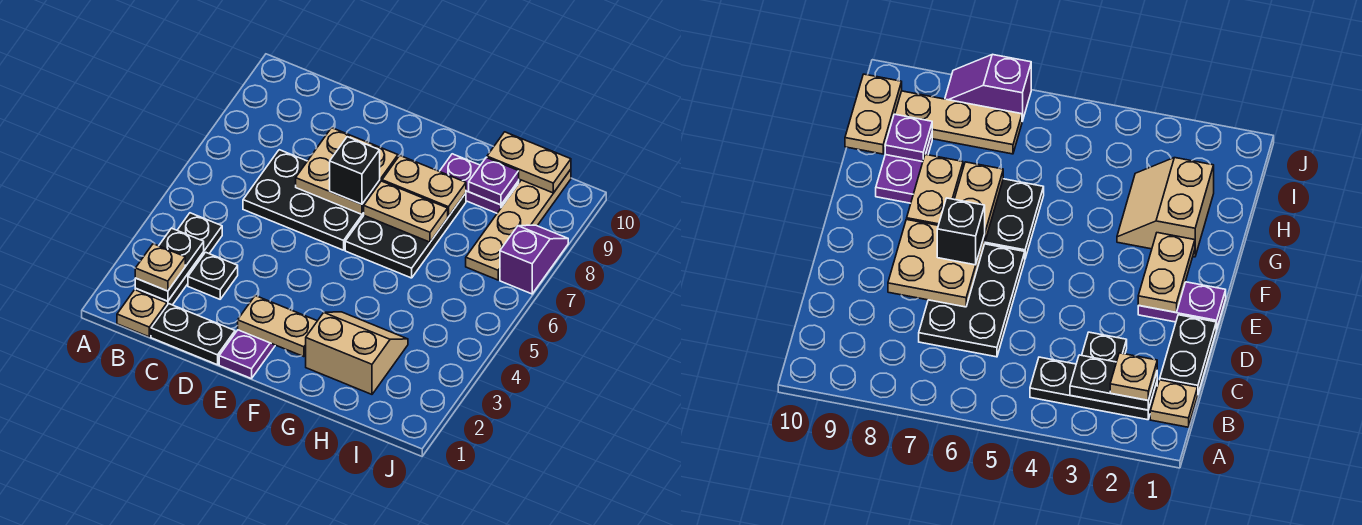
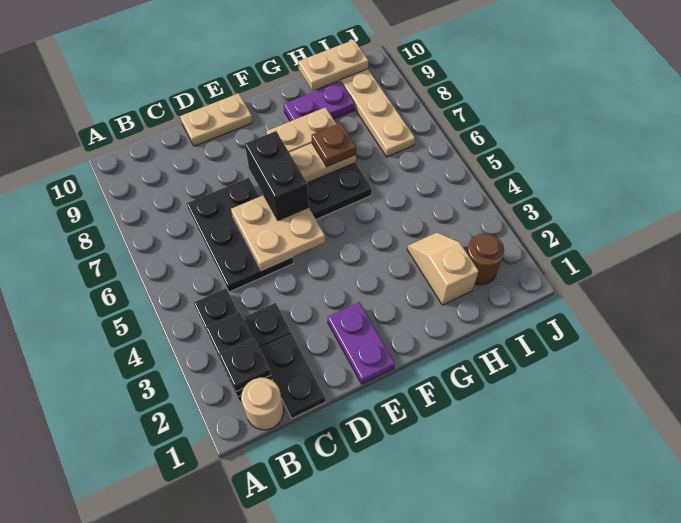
tan 1x1 plate [117,290,167,337] -> tan 1x1 round brick [241,378,284,430]
tan 1x1 plate [135,244,185,291] -> black 1x1 plate [219,338,271,392]
black 1x2 plate [151,304,235,365] -> black 1x2 plate turned to [260,334,325,418]
black 2x3 plate [243,150,364,250] -> black 2x3 plate turned to [186,178,293,292]
tan 2x2 plate [296,128,398,214] -> tan 2x2 plate moved to [231,195,325,271]
tan 1x2 plate [238,296,317,357] -> tan 1x2 plate moved to [180,93,253,146]
black 1x1 brick [330,137,380,204] -> black 1x2 brick [245,131,309,220]
tan 2x2 slope [306,312,408,394] -> tan 1x2 slope [407,232,479,305]
none -> brown 1x1 plate [312,123,356,167]
purple 1x1 plate [469,158,519,205] -> none
none -> brown 1x1 round brick [467,233,504,285]
purple 1x2 slope [500,225,568,294] -> none

